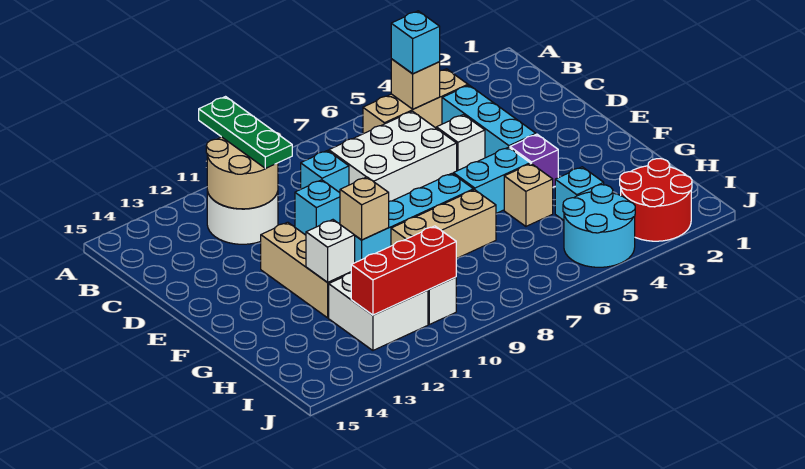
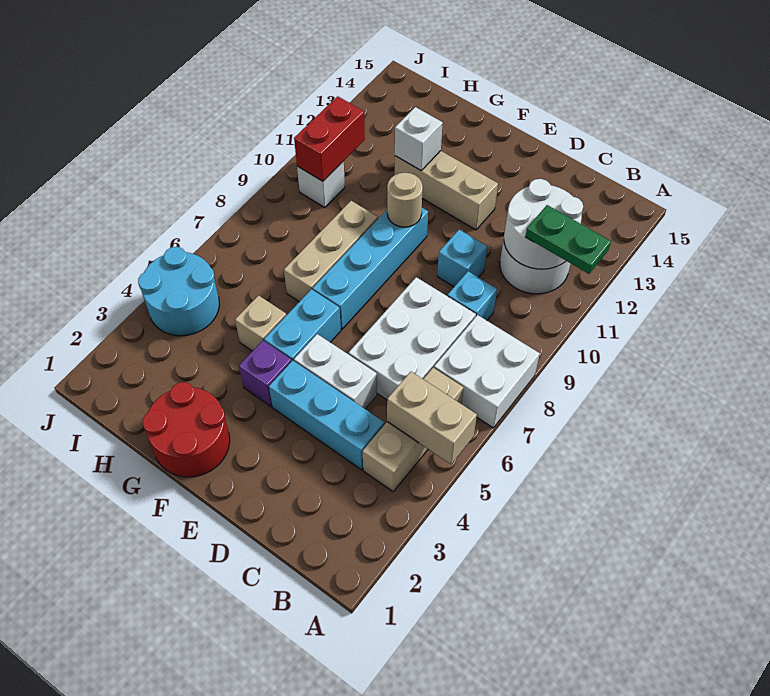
green 1x3 plate [199,97,292,168] -> green 1x2 plate [525,205,611,274]
tan 1x1 brick [391,59,440,109] -> tan 1x2 brick [387,372,477,464]
cyan 1x1 brick [391,11,440,74] -> none
tan 2x2 round brick [206,137,278,209] -> white 2x2 round brick [504,179,583,269]
white 1x1 brick [436,115,485,171] -> white 1x2 brick [294,334,377,409]
tan 1x1 brick [340,177,389,240] -> tan 1x1 round brick [387,173,423,227]
cyan 1x1 brick [555,167,604,220] -> none
white 2x2 brick [329,273,428,350] -> white 2x2 brick moved to [434,315,540,428]
red 2x2 round brick [620,159,692,241] -> red 2x2 round brick moved to [143,382,230,477]
red 1x3 brick [351,226,456,315] -> red 1x2 brick [294,96,365,181]

